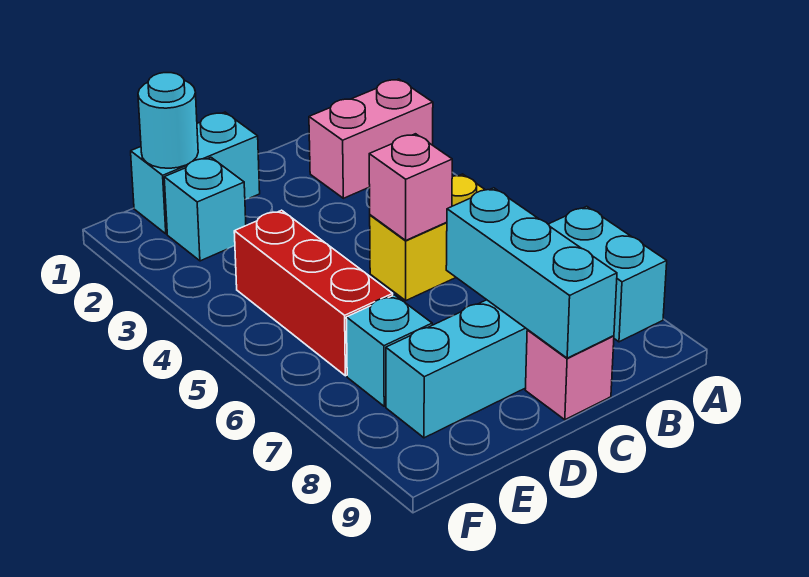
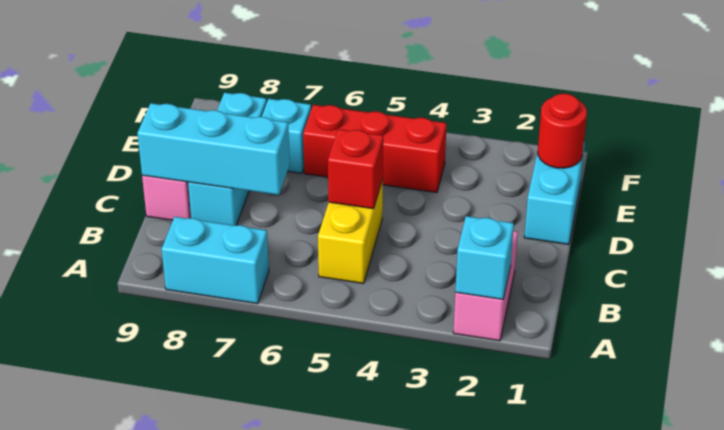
pink 1x1 brick [369,134,452,240] -> red 1x1 brick [328,129,383,209]
cyan 1x1 round brick [138,73,198,168] -> red 1x1 round brick [538,94,587,168]
cyan 1x1 brick [164,157,246,261] -> cyan 1x1 brick moved to [455,216,514,299]

